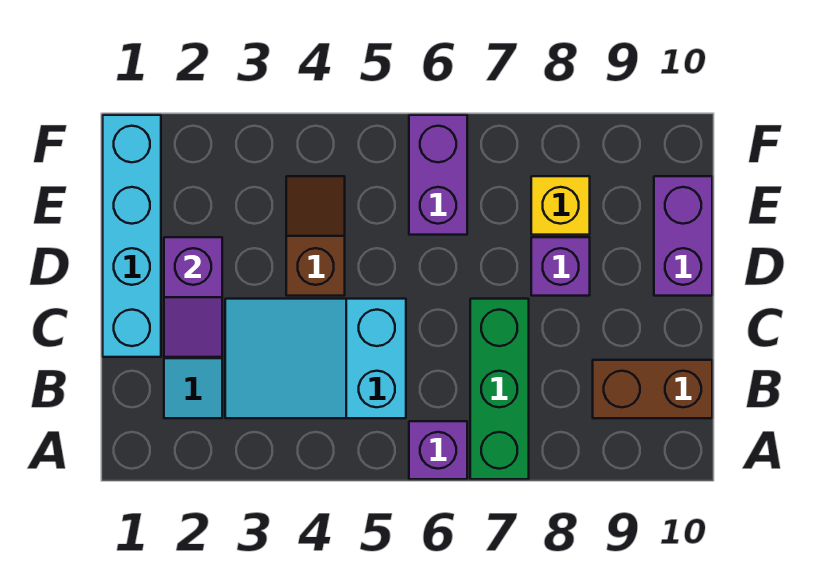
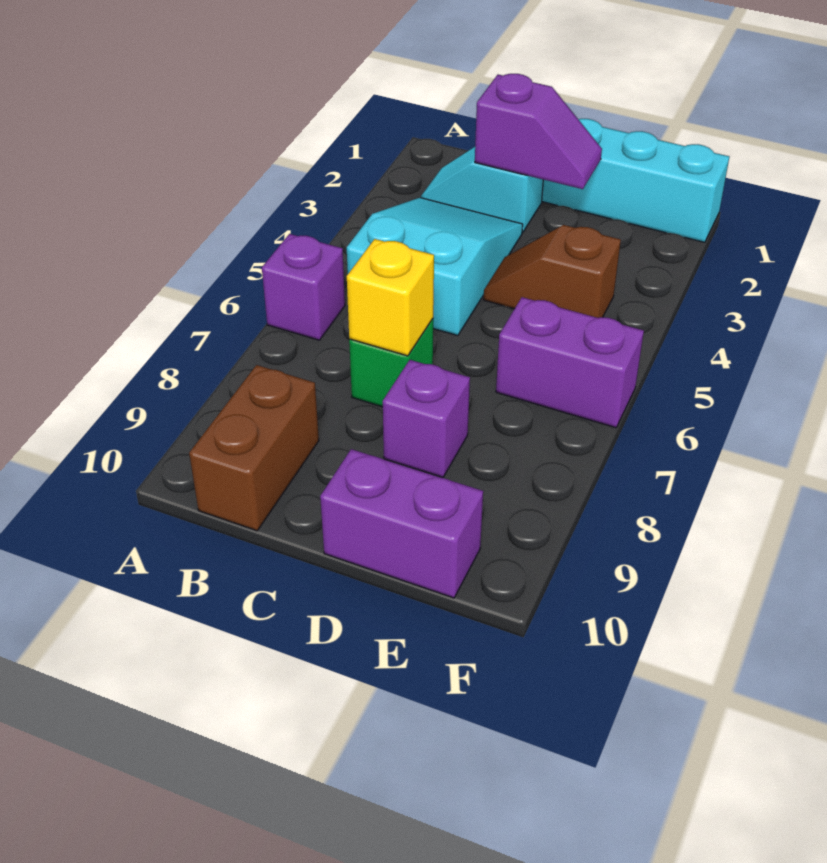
green 1x3 brick [470,299,529,479] -> green 1x1 brick [349,319,433,407]
purple 1x2 slope [164,237,222,357] -> purple 1x2 slope turned to [475,74,602,189]
brown 1x2 slope [286,176,345,296] -> brown 1x2 slope turned to [484,225,621,318]
yellow 1x1 brick [531,176,590,235] -> yellow 1x1 brick moved to [347,239,434,356]

